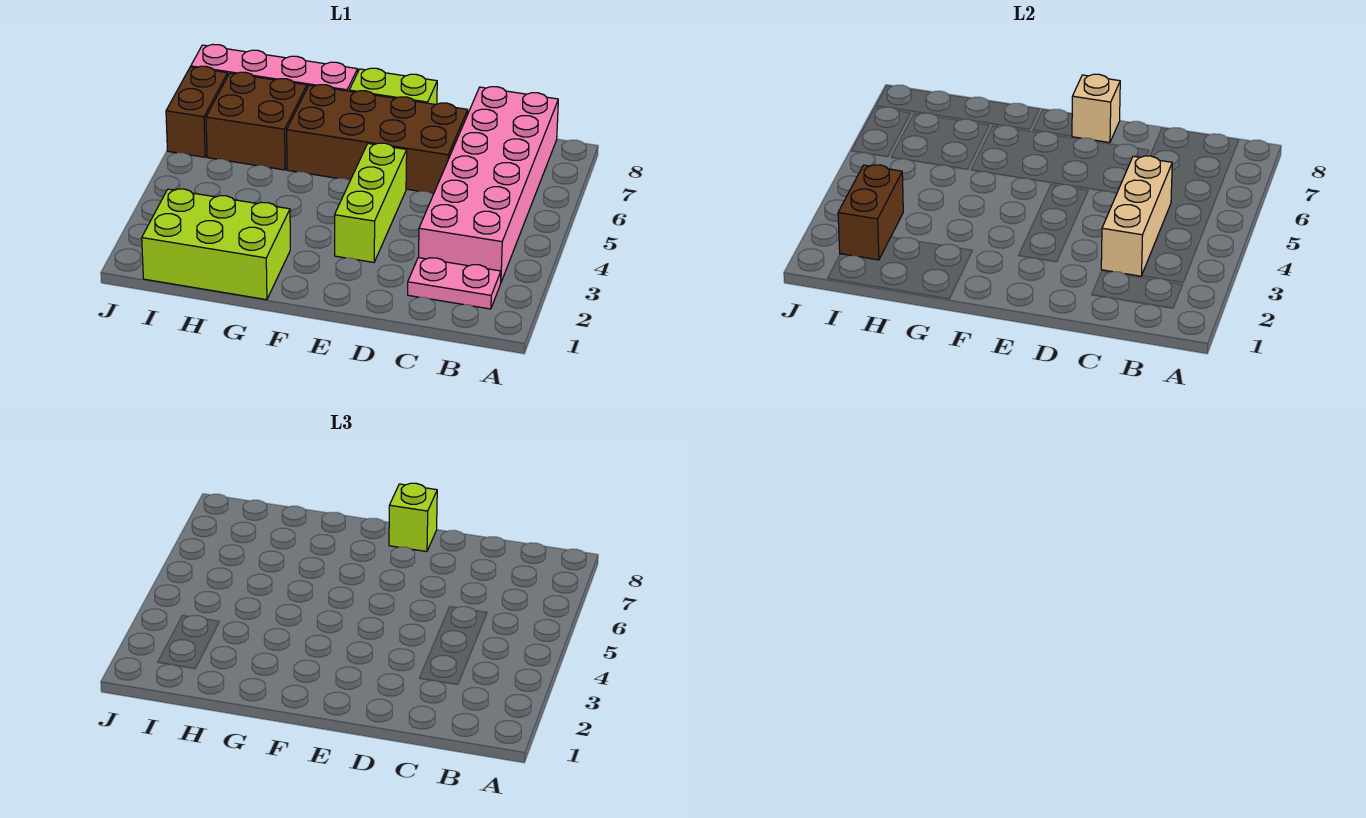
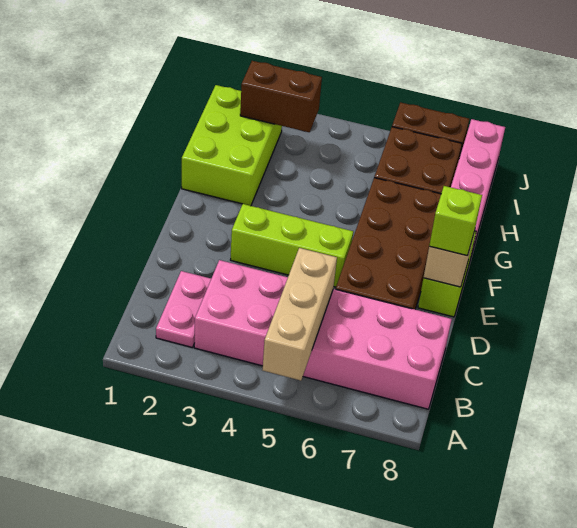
tan 1x3 brick [1101,156,1172,276] -> tan 1x3 brick turned to [263,248,337,381]

